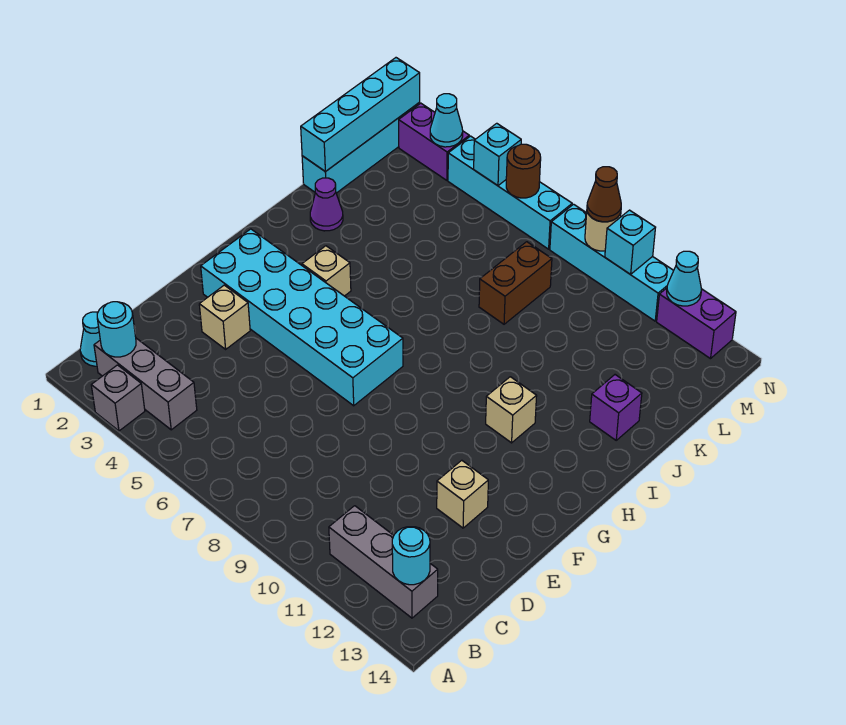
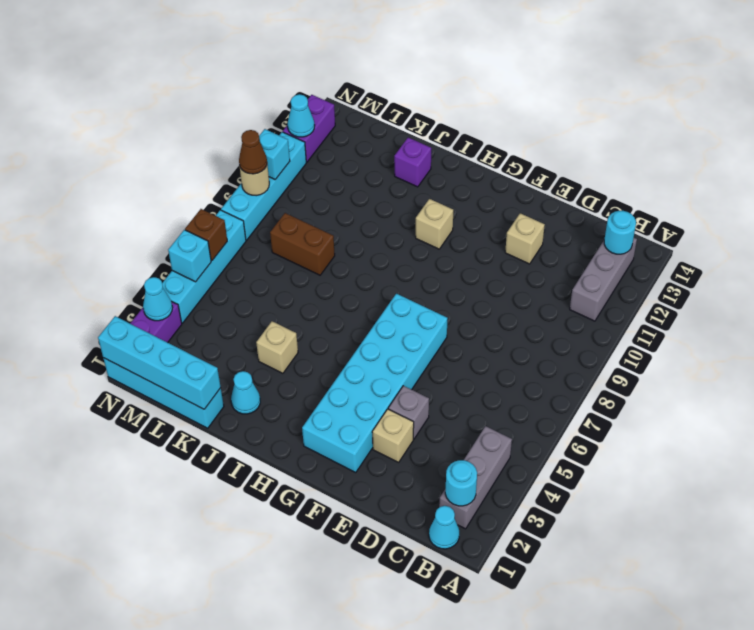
grey 1x1 brick [91,365,145,431] -> grey 1x1 brick moved to [388,386,429,439]
tan 1x1 brick [302,246,351,296] -> tan 1x1 brick moved to [256,321,298,373]
purple 1x1 cone [310,178,343,231] -> cyan 1x1 cone [231,371,260,414]
brown 1x1 round brick [506,144,541,198] -> brown 1x1 brick [185,209,227,261]

